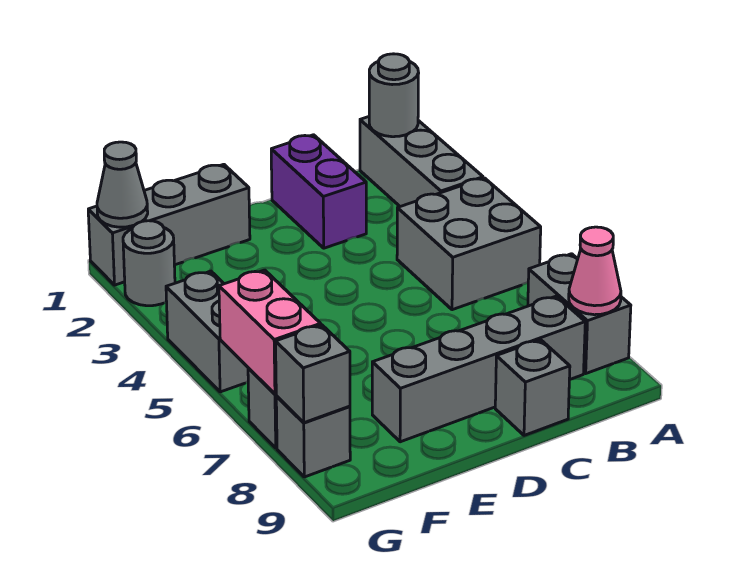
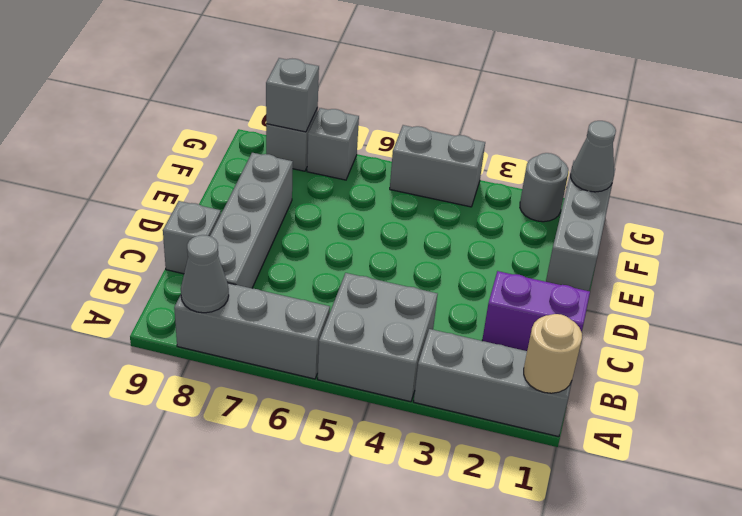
grey 1x1 round brick [369,54,419,137] -> tan 1x1 round brick [524,314,582,393]
grey 1x2 brick [528,254,631,373] -> grey 1x3 brick [174,283,330,379]
pink 1x1 cone [569,227,621,315] -> grey 1x1 cone [181,235,229,313]
pink 1x2 brick [219,270,321,394] -> none

